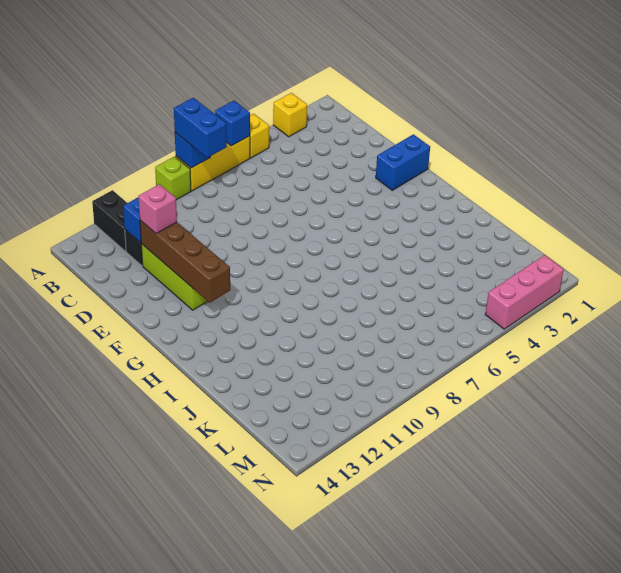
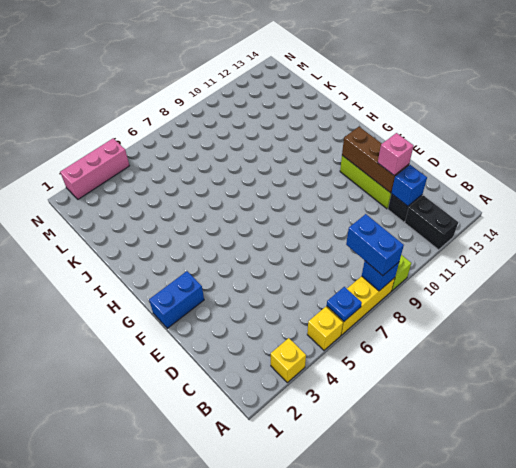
blue 1x1 brick [215,101,250,146] -> blue 1x1 plate [327,287,362,321]
brown 1x4 brick [140,220,230,302] -> brown 1x3 brick [342,127,409,193]

